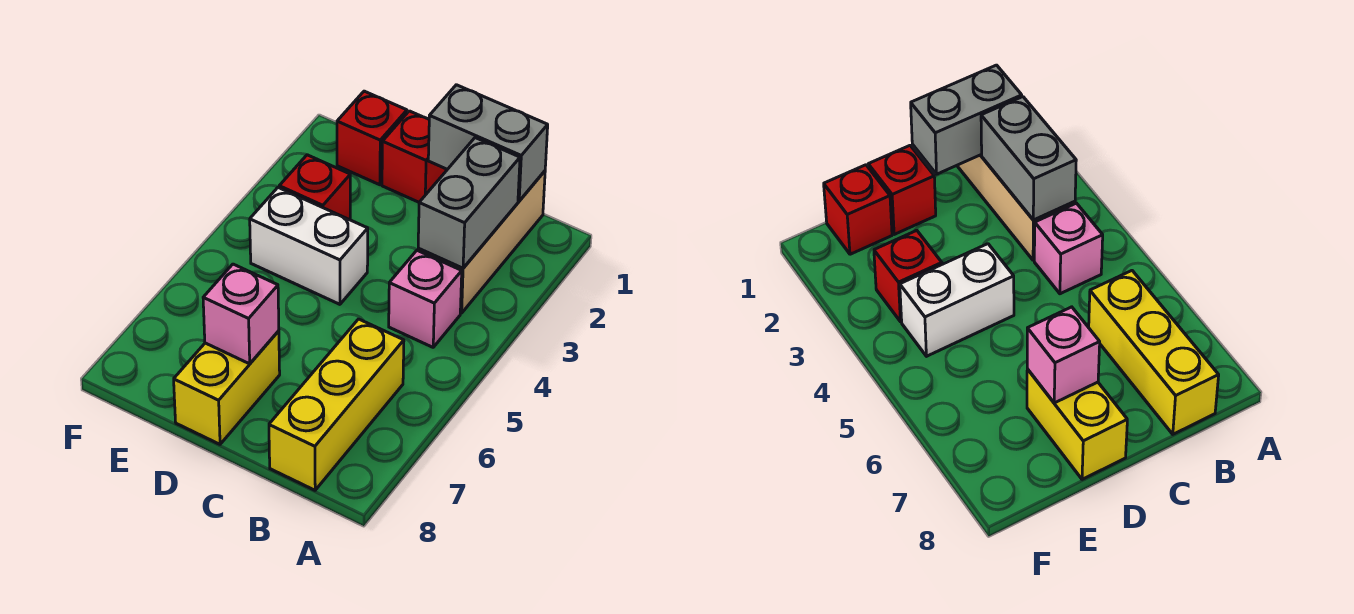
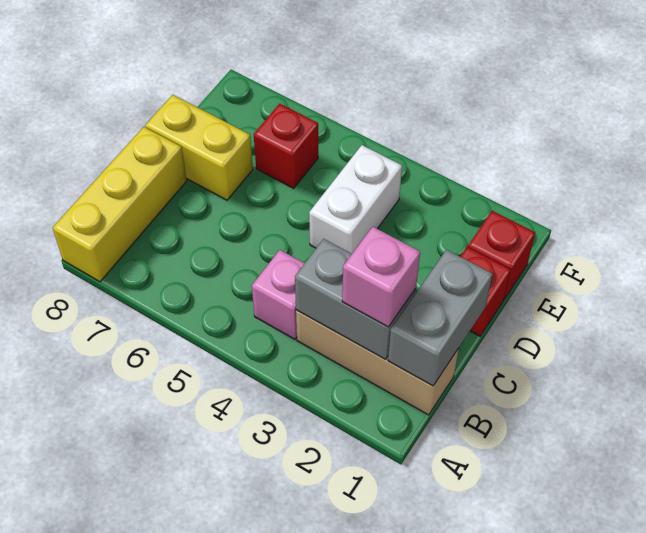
yellow 1x3 brick [269,319,404,490] -> yellow 1x3 brick turned to [53,127,187,282]
pink 1x1 brick [203,264,279,364] -> pink 1x1 brick moved to [342,227,420,327]
red 1x1 brick [279,155,350,220] -> red 1x1 brick moved to [254,104,318,188]

